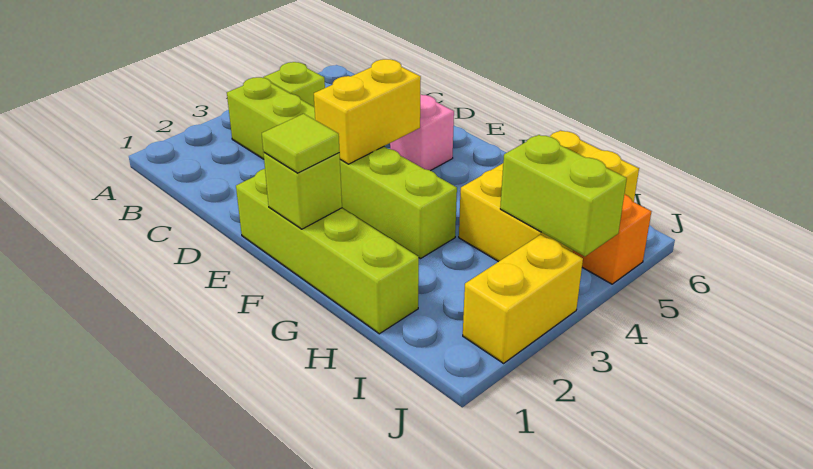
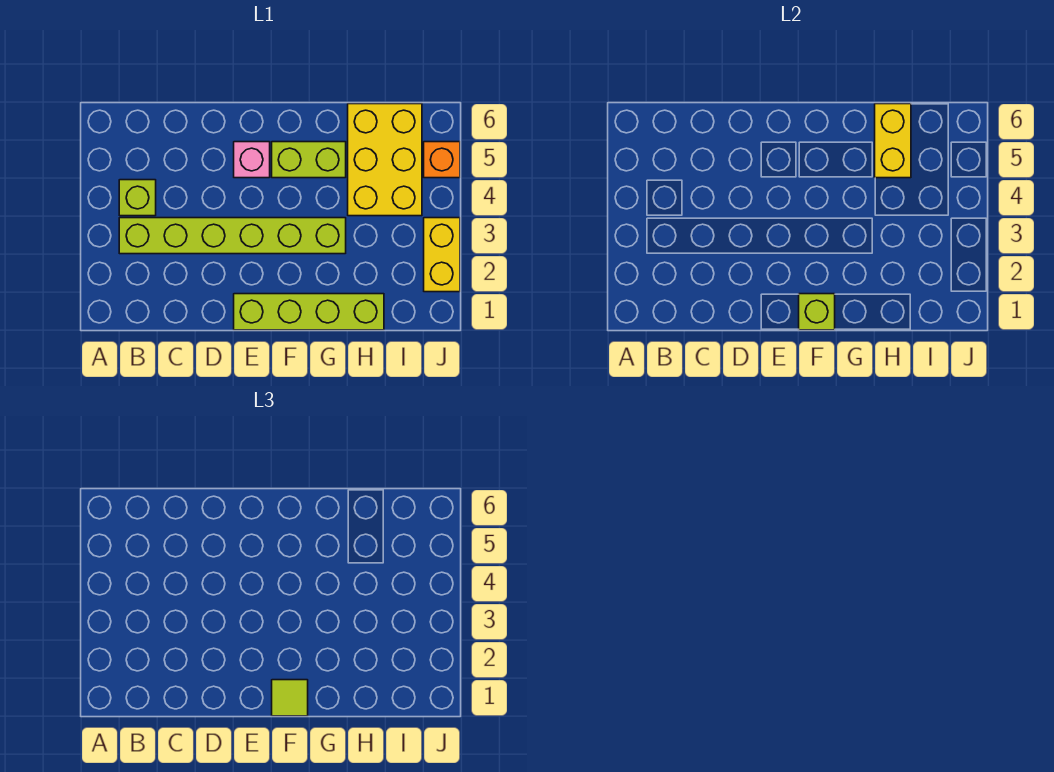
yellow 1x2 brick [314,59,421,164] -> yellow 1x2 brick moved to [875,104,911,178]
lime 1x2 brick [500,135,627,256] -> lime 1x2 brick moved to [272,142,346,178]

